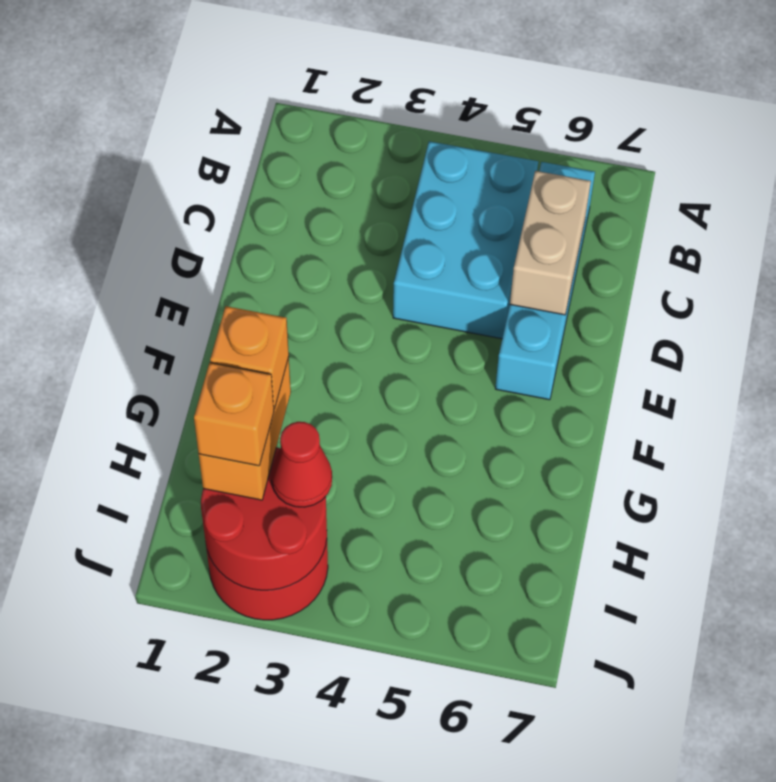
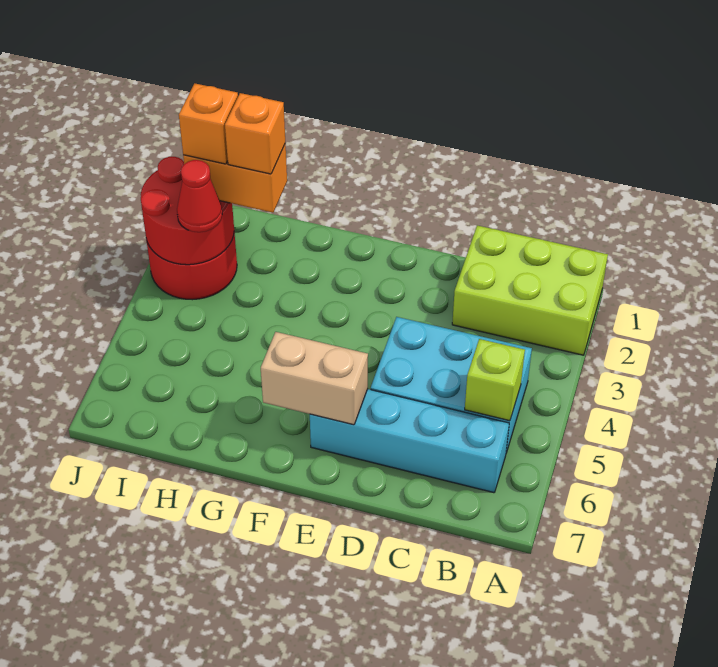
none -> lime 2x3 brick [452,225,608,355]
none -> lime 1x1 brick [465,339,525,421]
tan 1x2 brick [510,171,591,315] -> tan 1x2 brick moved to [261,332,368,425]

